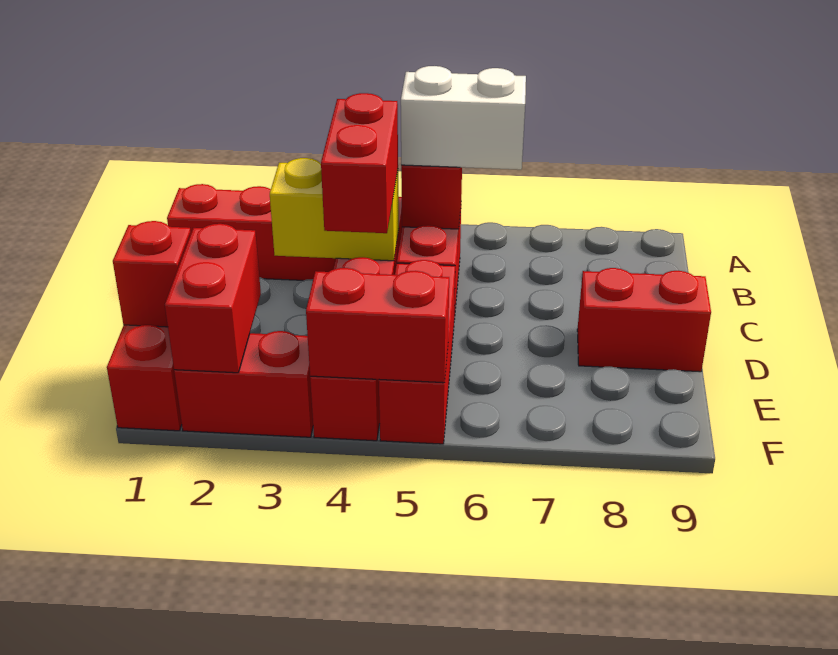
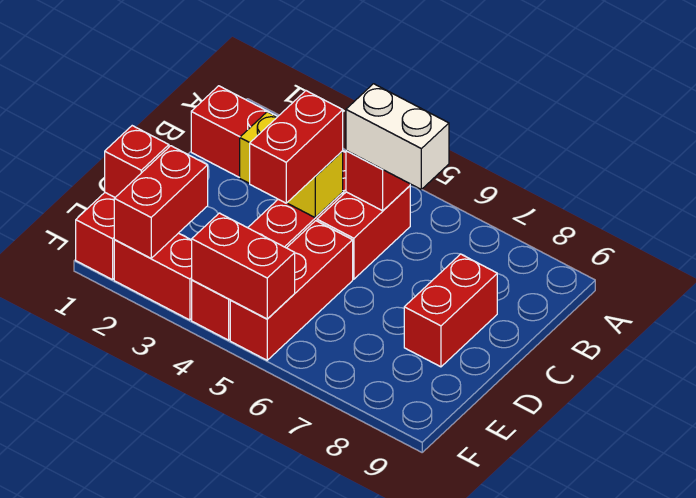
red 1x2 brick [577,268,711,372] -> red 1x2 brick turned to [404,254,497,367]

